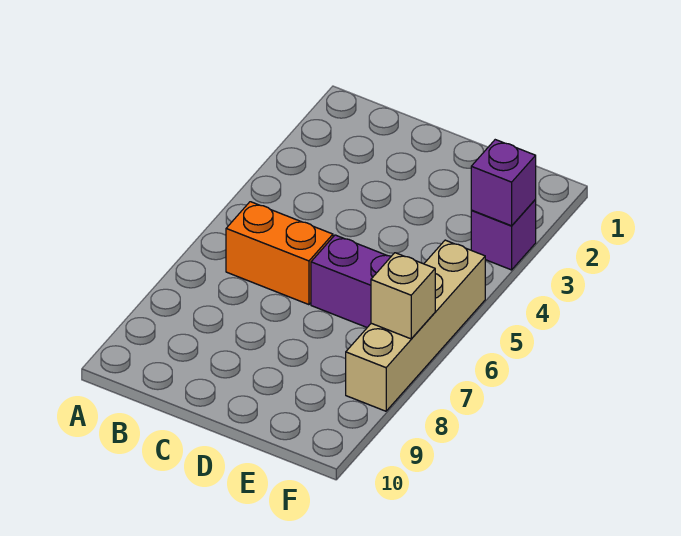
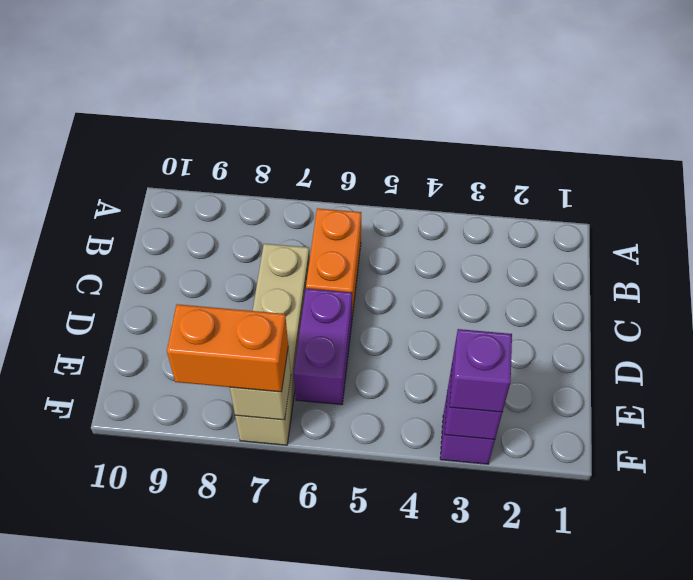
none -> purple 1x1 brick [450,329,512,412]
tan 1x4 brick [346,240,485,411] -> tan 1x4 brick turned to [235,244,310,445]
none -> orange 1x2 brick [167,304,288,392]

